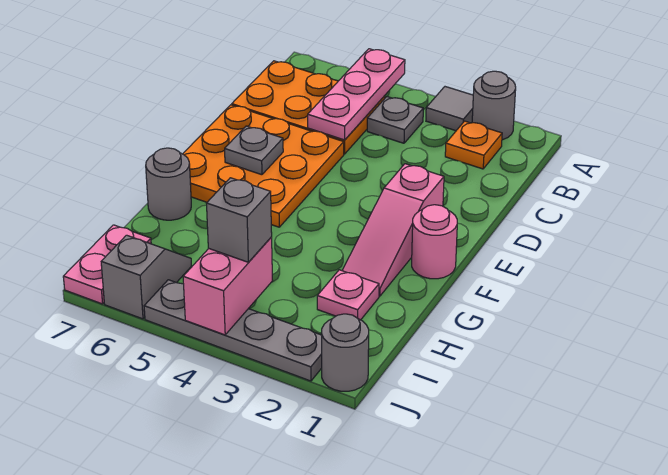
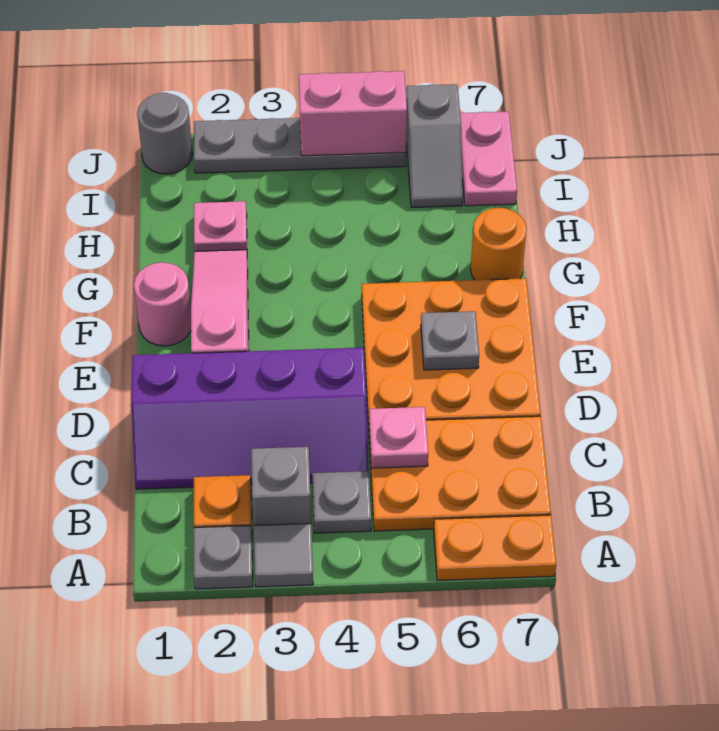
grey 1x1 round brick [472,71,516,140] -> grey 1x1 plate [194,526,253,589]
pink 1x3 plate [308,49,405,140] -> pink 1x1 plate [369,407,428,468]
none -> orange 1x2 plate [434,515,556,581]
none -> purple 2x4 slope [132,348,369,489]
grey 1x1 round brick [146,148,191,220] -> orange 1x1 round brick [471,208,527,280]
pink 1x2 brick [183,237,273,335] -> pink 1x2 brick turned to [299,71,407,156]
grey 1x1 brick [206,178,272,262] -> grey 1x1 brick moved to [251,447,311,525]

